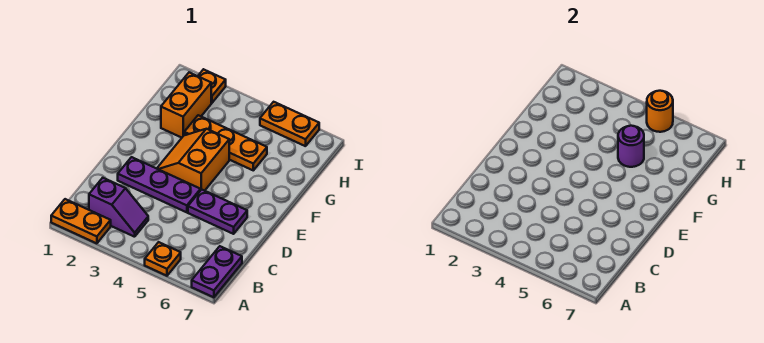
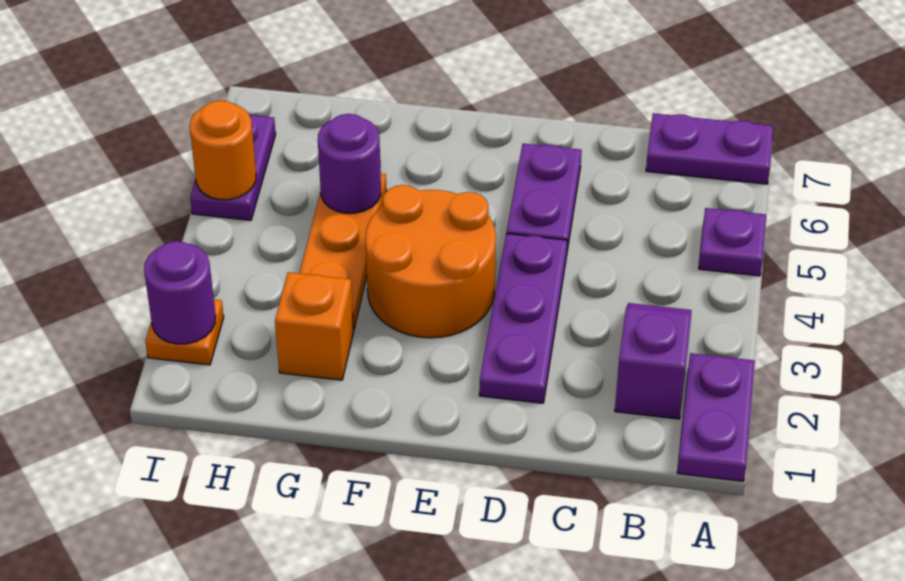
orange 1x2 plate [51,199,111,243] -> purple 1x2 plate [677,353,755,481]
orange 1x1 plate [145,242,181,276] -> purple 1x1 plate [699,208,766,276]
orange 2x2 slope [157,129,229,191] -> orange 2x2 round brick [365,185,496,338]
orange 1x2 brick [161,73,211,138] -> orange 1x1 brick [275,272,354,380]
none -> purple 1x1 round brick [144,241,216,344]
orange 1x2 plate [260,102,319,146] -> purple 1x2 plate [190,115,276,220]

